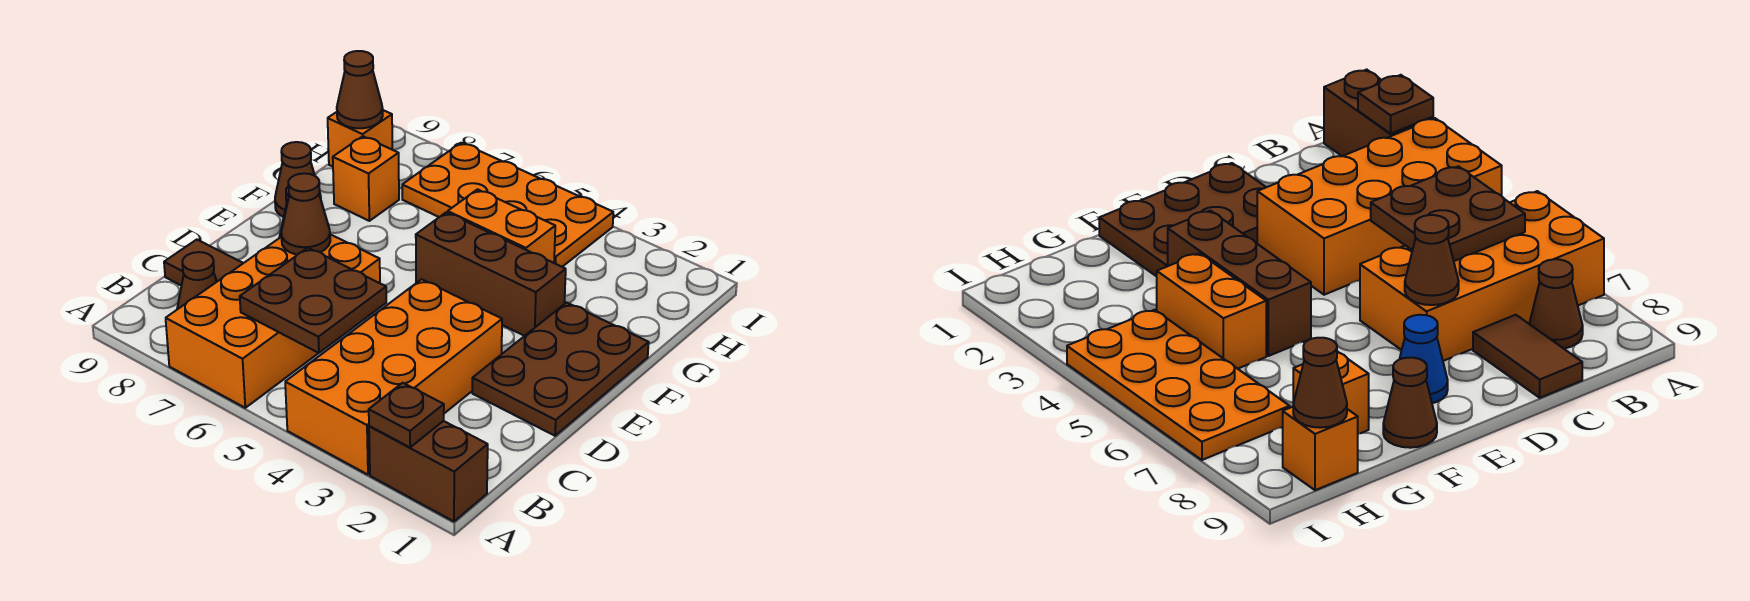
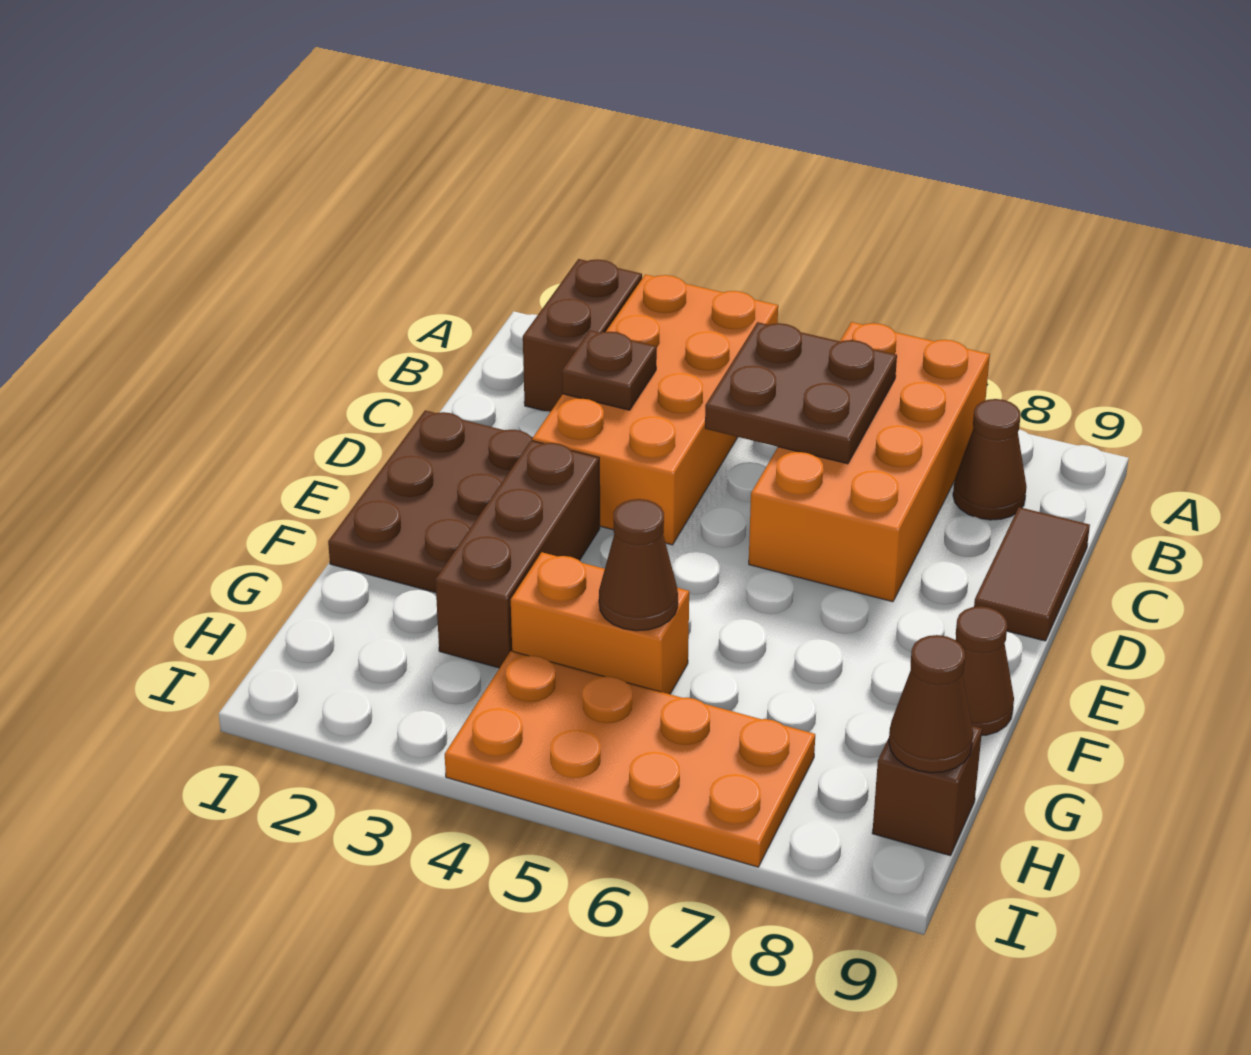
brown 1x2 brick [369,421,488,521] -> brown 1x2 brick turned to [523,259,642,412]
brown 1x1 plate [369,383,444,447] -> brown 1x1 plate moved to [562,330,657,410]
brown 1x2 tile [164,240,243,286] -> brown 1x2 tile turned to [974,507,1090,641]
brown 1x1 cone [281,173,330,255] -> brown 1x1 cone moved to [599,499,678,631]
blue 1x1 cone [1399,315,1448,403] -> none
brown 1x3 brick [416,212,566,336] -> brown 1x3 brick turned to [435,441,600,668]
orange 1x1 brick [333,136,399,221] -> none
orange 1x1 brick [328,110,392,167] -> brown 1x1 brick [872,726,982,856]

